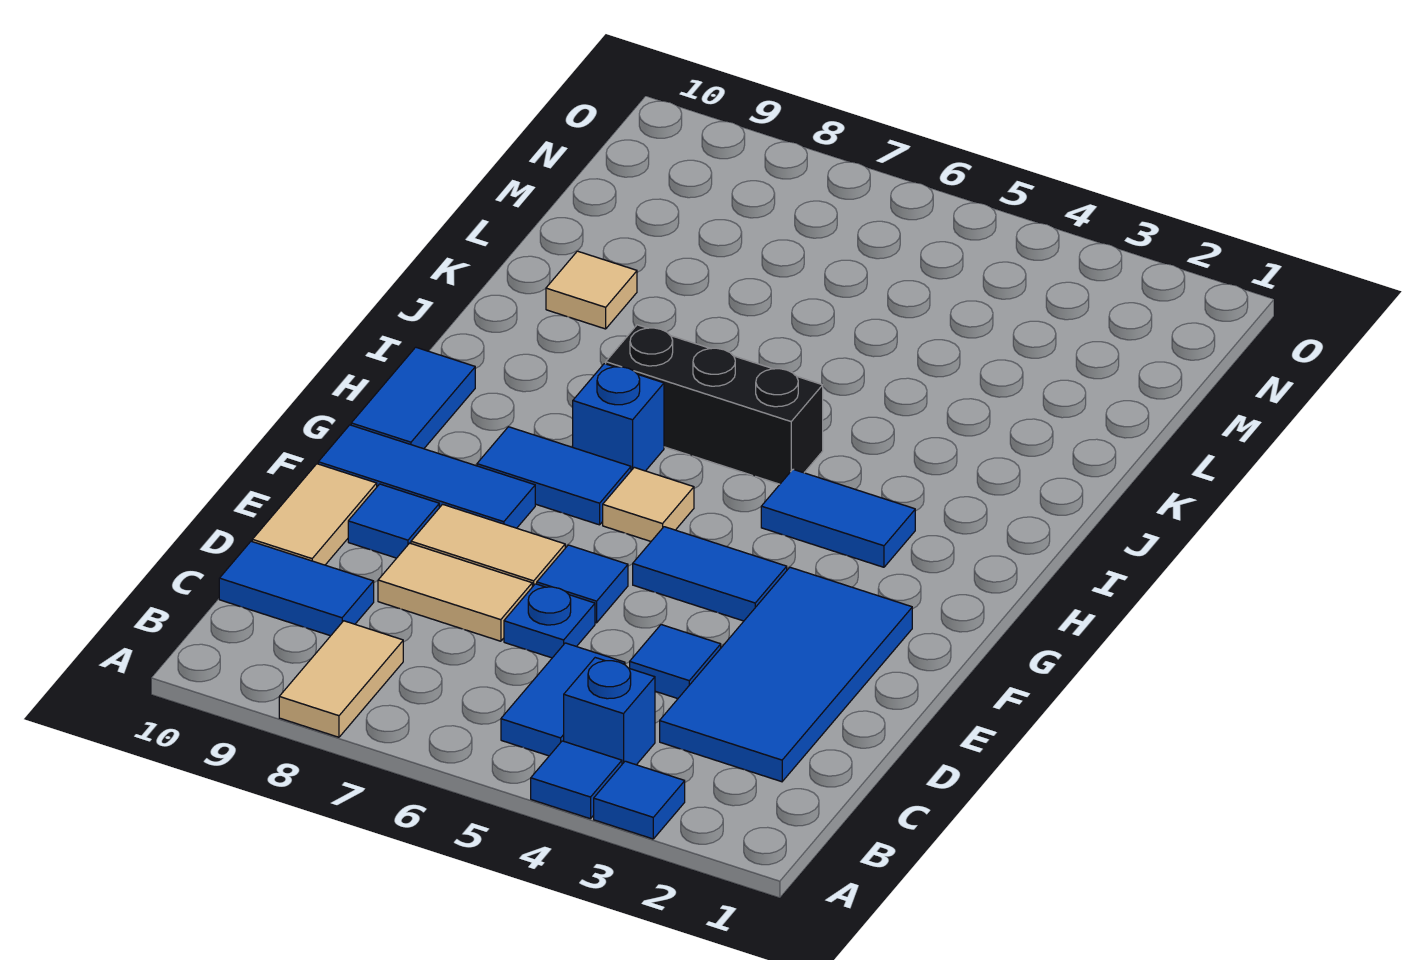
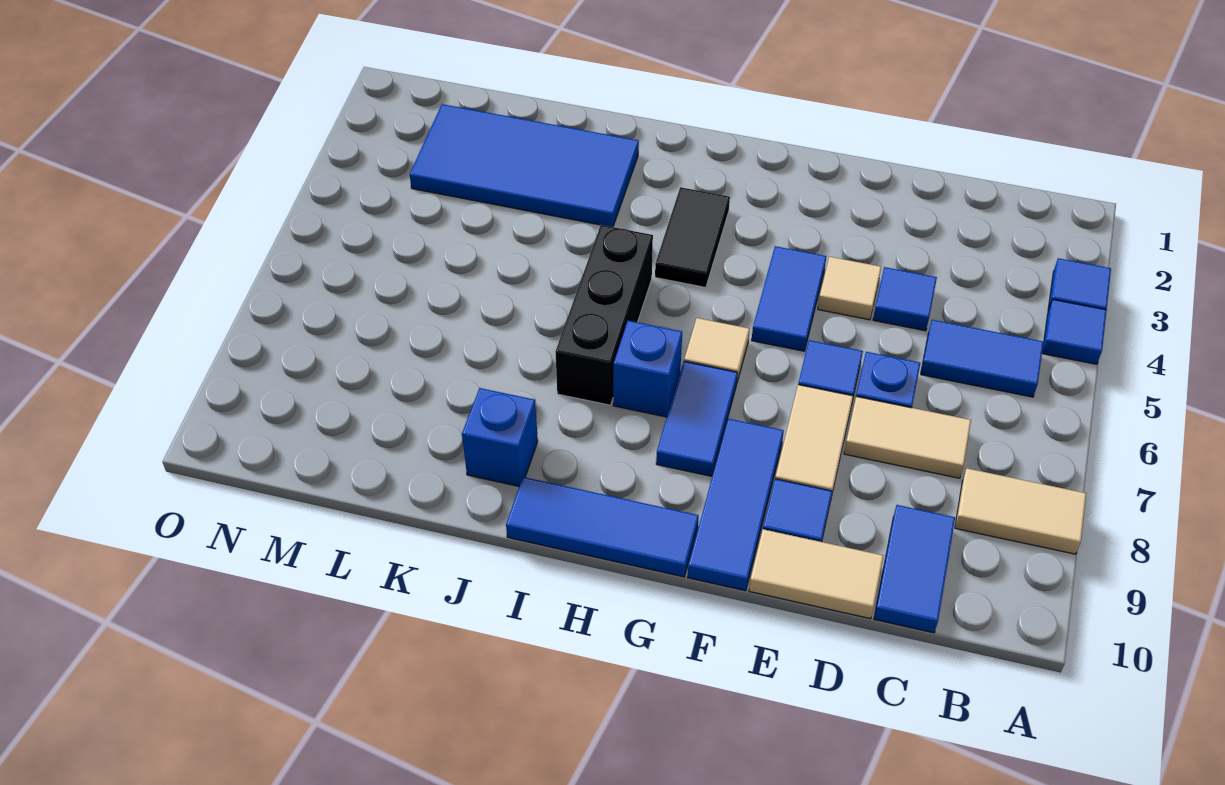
blue 1x1 brick [564,658,655,765] -> blue 1x1 brick moved to [462,388,538,486]
blue 2x4 tile [660,567,912,782] -> blue 2x4 tile moved to [410,104,639,227]
tan 1x2 tile [378,543,532,641] -> tan 1x2 tile turned to [844,397,971,478]
blue 1x2 tile [351,347,475,449] -> blue 1x3 tile [506,477,699,577]
blue 1x2 tile [761,469,915,567] -> black 1x2 tile [655,187,730,288]
tan 1x1 tile [546,251,637,329] -> tan 1x1 tile moved to [818,257,881,320]

